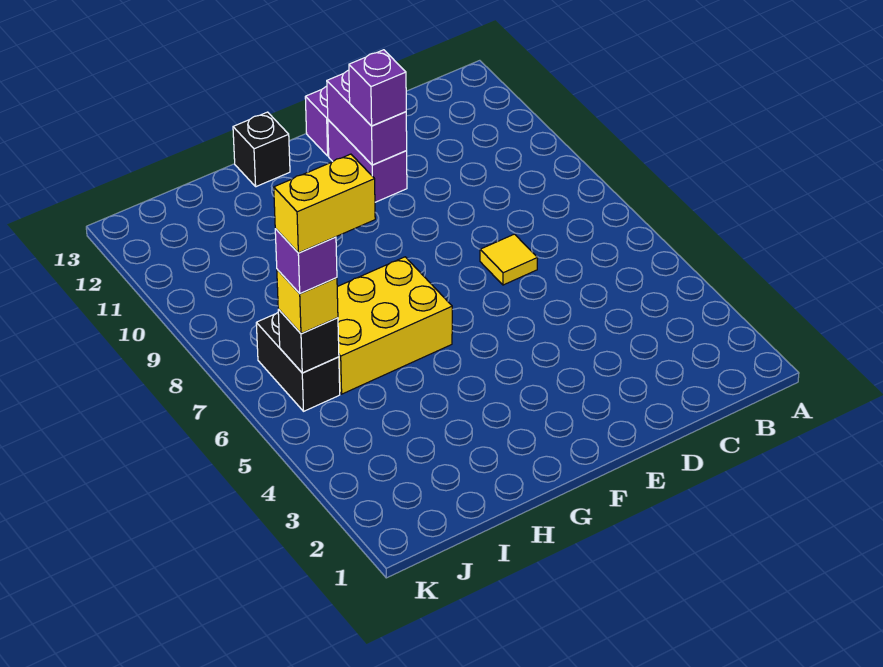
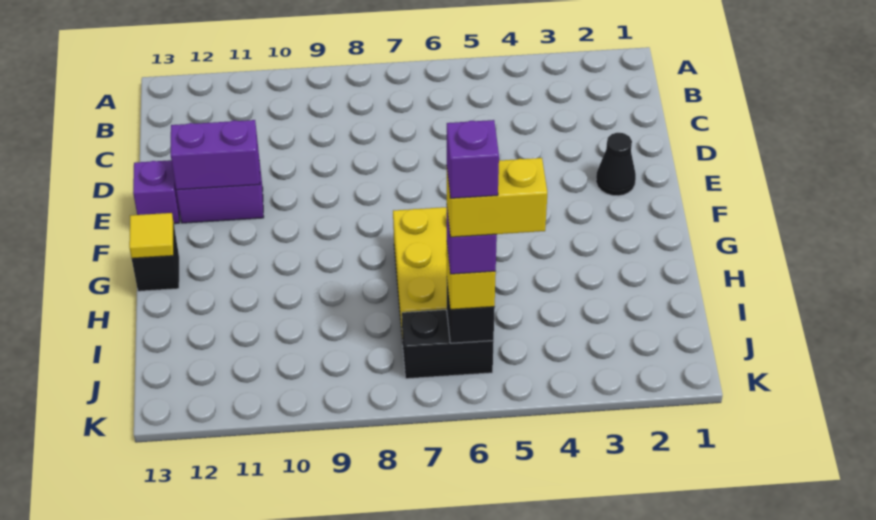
yellow 1x1 tile [480,234,538,285] -> yellow 1x1 tile moved to [129,213,174,258]
none -> black 1x1 cone [596,133,636,196]
purple 1x1 brick [349,50,406,126] -> purple 1x1 brick moved to [447,120,499,198]
yellow 1x2 brick [274,154,375,253] -> yellow 1x2 brick turned to [447,158,547,237]

